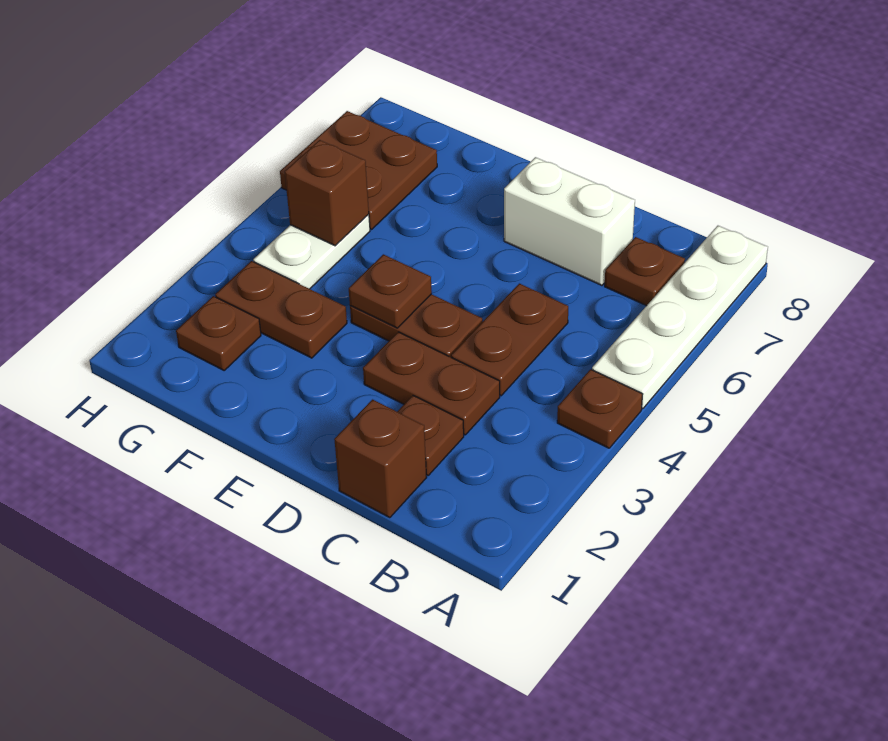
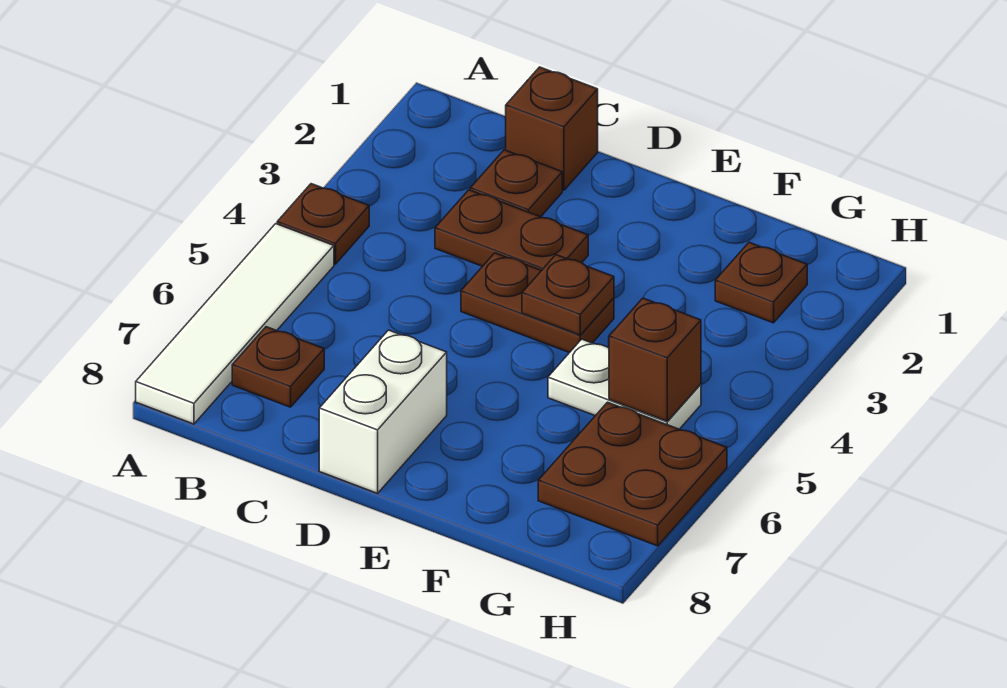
white 1x4 plate [592,226,768,409] -> white 1x4 tile [136,224,334,424]
brown 1x2 plate [451,284,568,396] -> none
white 1x2 brick [504,157,635,285] -> white 1x2 brick turned to [319,330,447,493]
brown 1x2 plate [215,261,347,358] -> none
white 1x2 plate [253,214,370,289] -> white 1x2 plate turned to [548,339,701,429]

